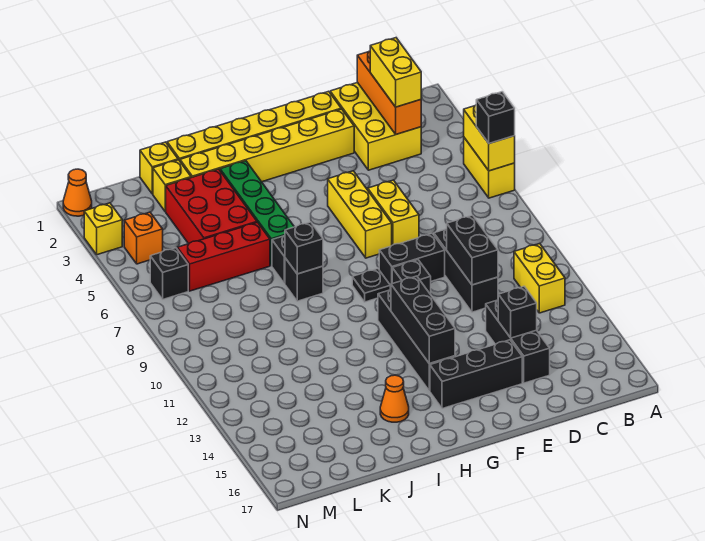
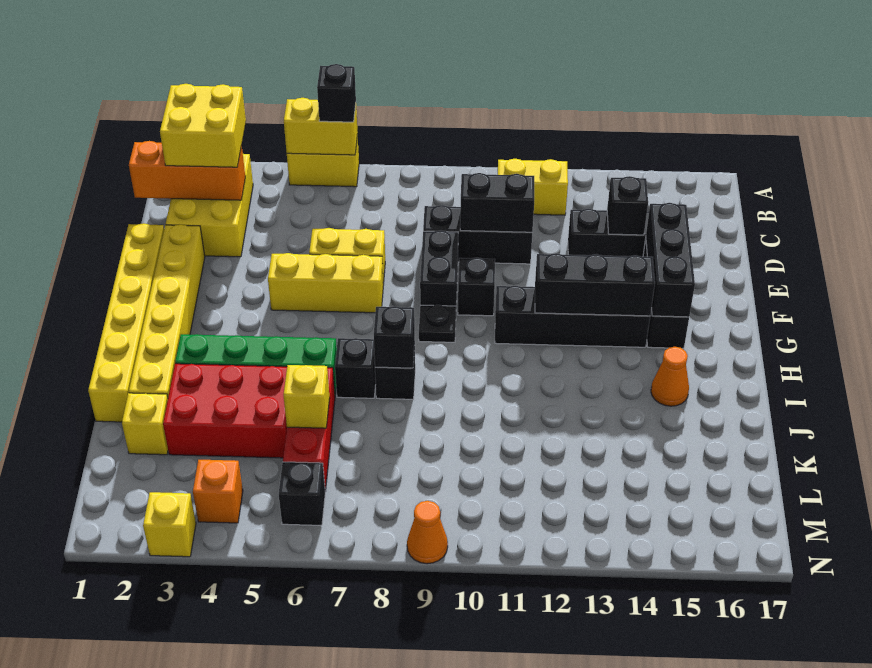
yellow 2x3 brick [330,82,421,170] -> yellow 2x3 brick turned to [166,154,253,257]
yellow 1x2 brick [370,38,421,107] -> yellow 2x2 brick [160,84,246,167]
none -> black 1x3 brick [646,203,695,317]
yellow 1x1 brick [140,142,178,194] -> yellow 1x1 brick moved to [283,365,330,428]
orange 1x1 cone [63,169,92,216] -> orange 1x1 cone moved to [407,501,448,564]

